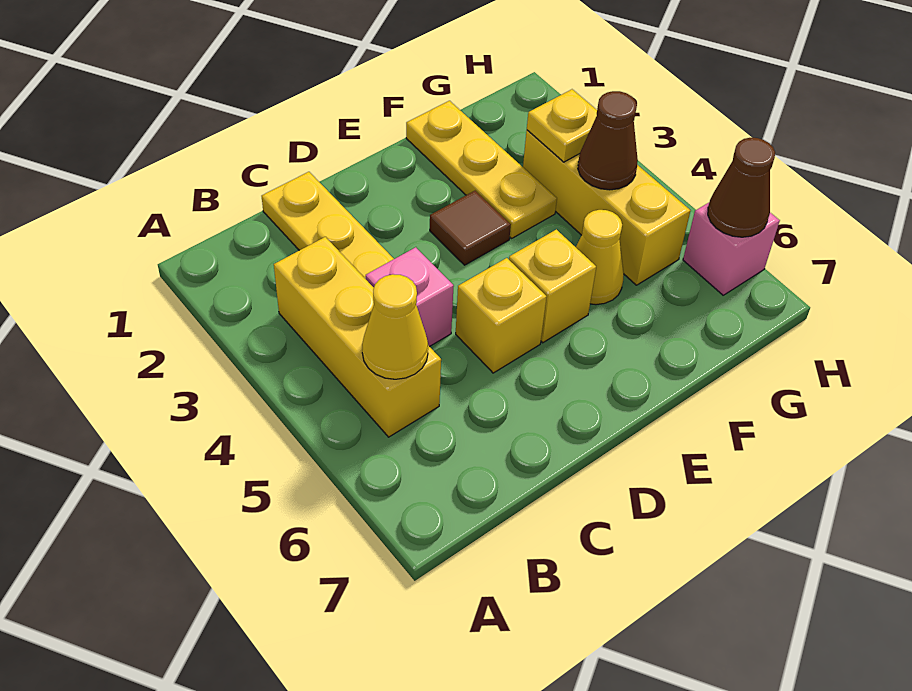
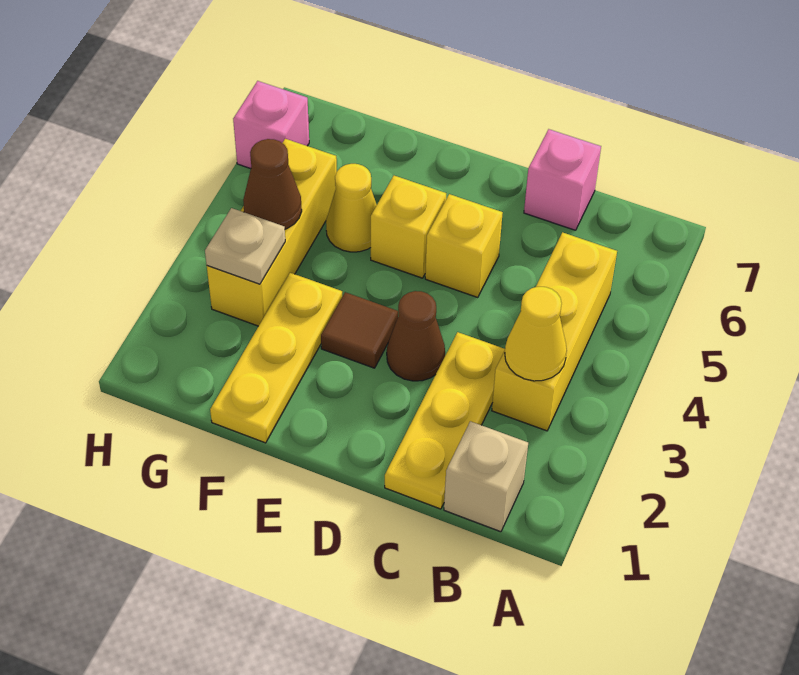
none -> tan 1x1 brick [444,421,528,532]
yellow 1x1 cone [362,274,428,379] -> yellow 1x1 cone moved to [505,287,567,381]
pink 1x1 brick [366,247,454,347] -> pink 1x1 brick moved to [524,129,601,230]
yellow 1x1 plate [527,89,597,162] -> tan 1x1 plate [205,208,285,284]
brown 1x1 cone [708,138,775,237] -> brown 1x1 cone moved to [387,291,445,381]

